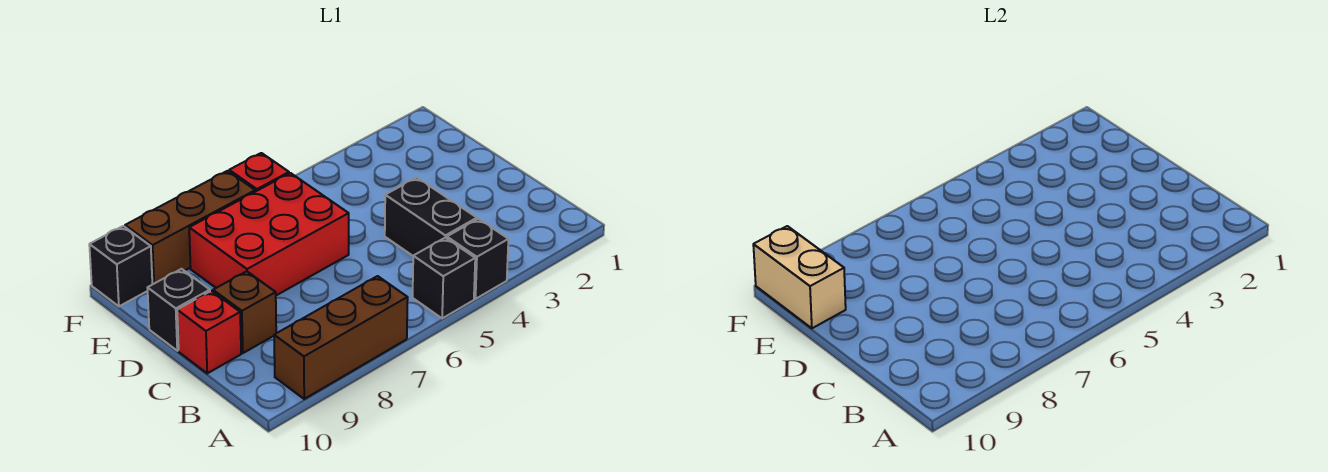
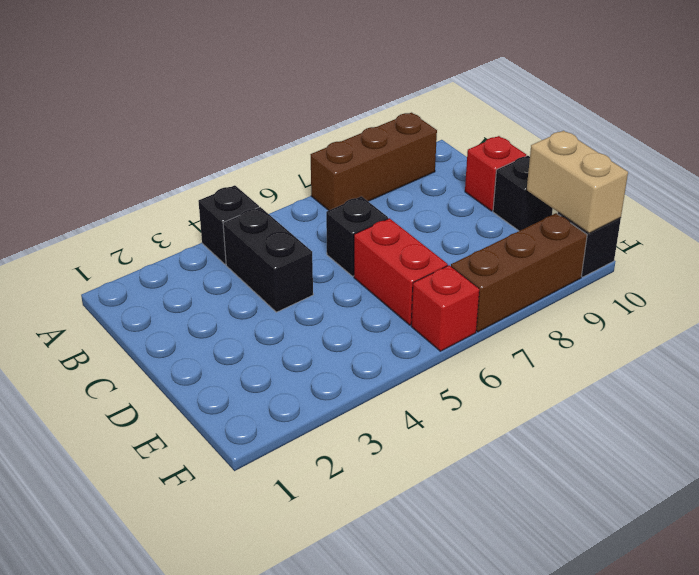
black 1x1 brick [413,238,475,318] -> black 1x1 brick moved to [326,196,388,276]
brown 1x1 brick [213,271,276,353] -> none
red 2x3 brick [189,173,349,295] -> red 1x2 brick [354,218,448,325]

